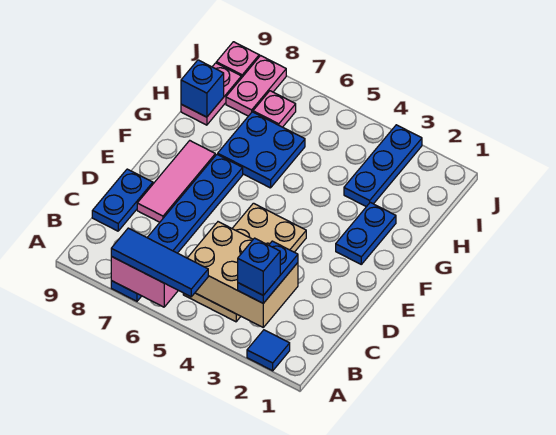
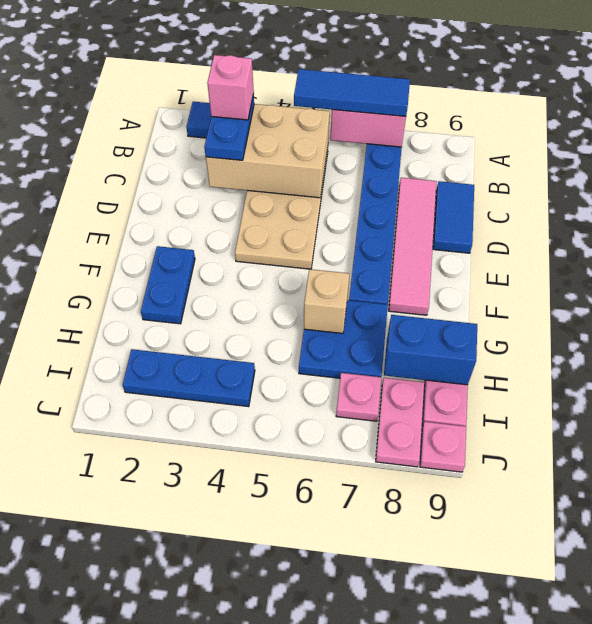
blue 1x1 brick [238,238,280,295] -> pink 1x1 brick [207,55,254,120]
blue 1x2 plate [92,169,153,231] -> blue 1x2 tile [433,181,474,253]
pink 1x3 tile [137,141,215,222] -> pink 1x4 tile [389,178,437,315]
none -> tan 1x1 brick [304,269,349,333]
blue 1x3 plate [344,125,422,207] -> blue 1x3 plate turned to [123,349,255,407]
blue 1x1 brick [181,60,224,117] -> blue 1x2 brick [384,315,477,385]

